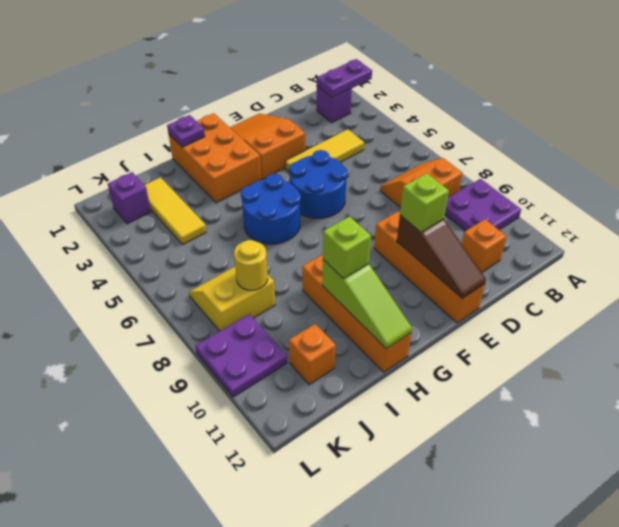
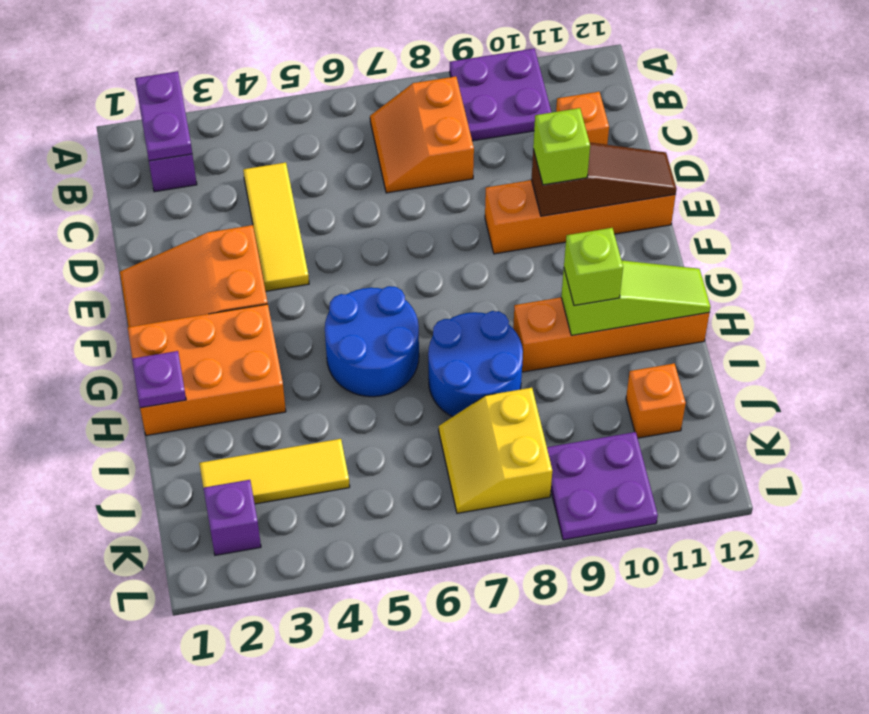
blue 2x2 round brick [289,150,348,218] -> blue 2x2 round brick moved to [428,311,523,417]
yellow 1x1 round brick [234,240,268,290] -> none

